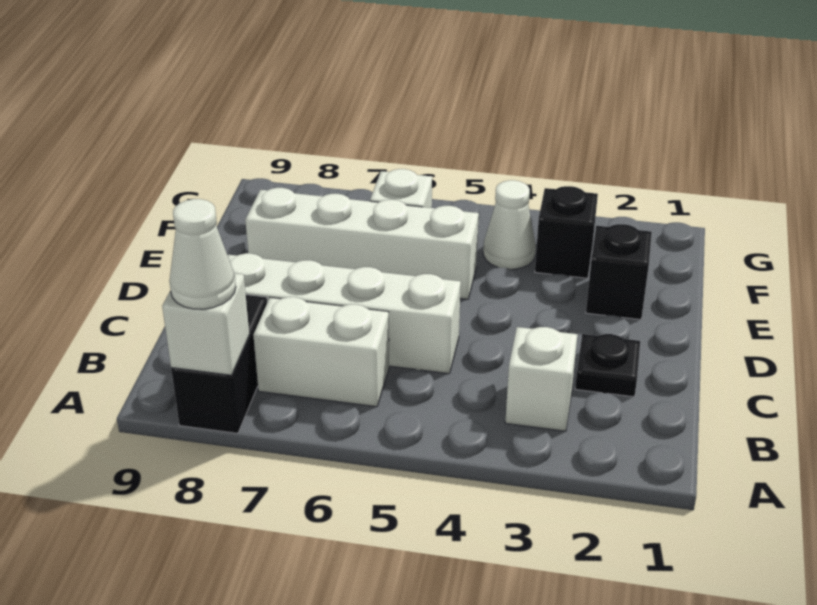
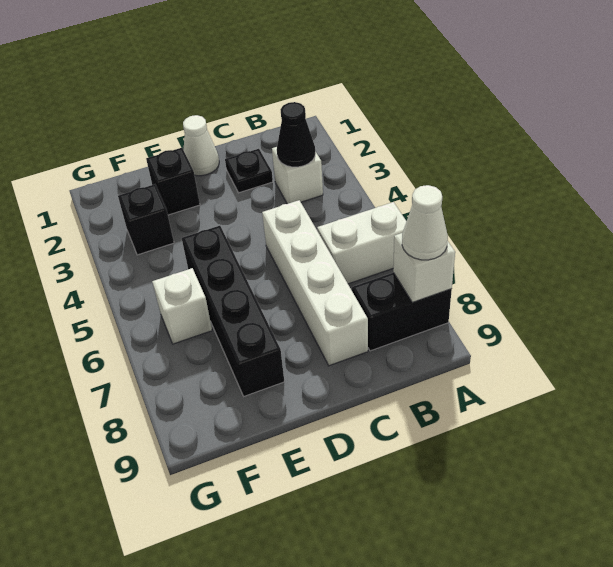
none -> black 1x1 cone [277,102,315,167]
white 1x2 brick [253,297,389,407] -> white 1x2 brick turned to [317,202,407,284]
white 1x4 brick [245,188,479,299] -> black 1x4 brick [182,226,284,396]
white 1x1 cone [483,180,536,269] -> white 1x1 cone moved to [183,115,219,176]

